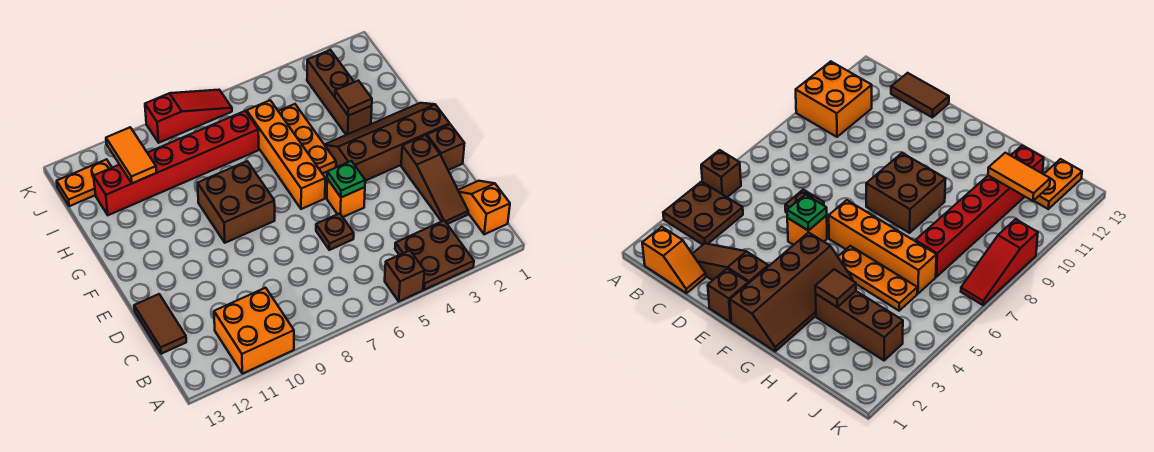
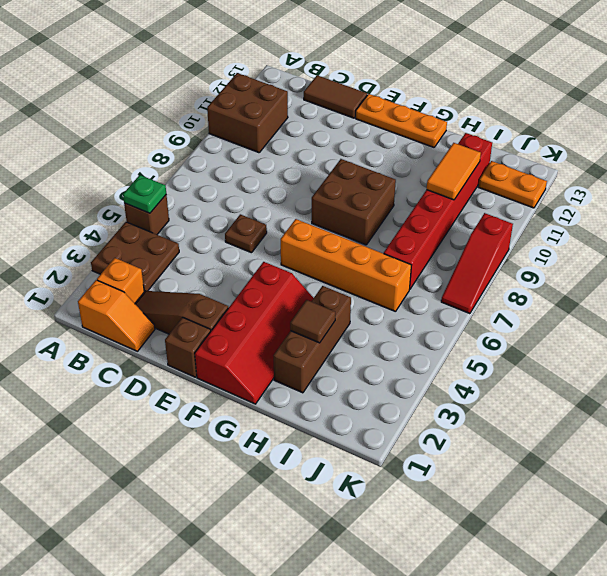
orange 2x2 brick [214,288,294,374] -> brown 2x2 brick [207,73,288,153]
orange 1x1 brick [327,179,365,217] -> orange 1x1 brick moved to [97,258,144,303]
green 1x1 plate [327,161,365,197] -> green 1x1 plate moved to [123,175,166,213]
brown 2x4 slope [325,103,450,181] -> red 2x4 slope [195,262,313,404]
orange 1x3 plate [278,104,336,174] -> orange 1x3 plate moved to [356,94,447,147]
brown 1x3 brick [307,50,372,135] -> brown 1x3 brick turned to [273,286,351,393]
orange 1x2 tile [106,127,156,183] -> orange 1x2 tile turned to [427,143,481,200]
orange 1x2 plate [57,159,112,206] -> orange 1x2 plate turned to [478,161,547,208]

